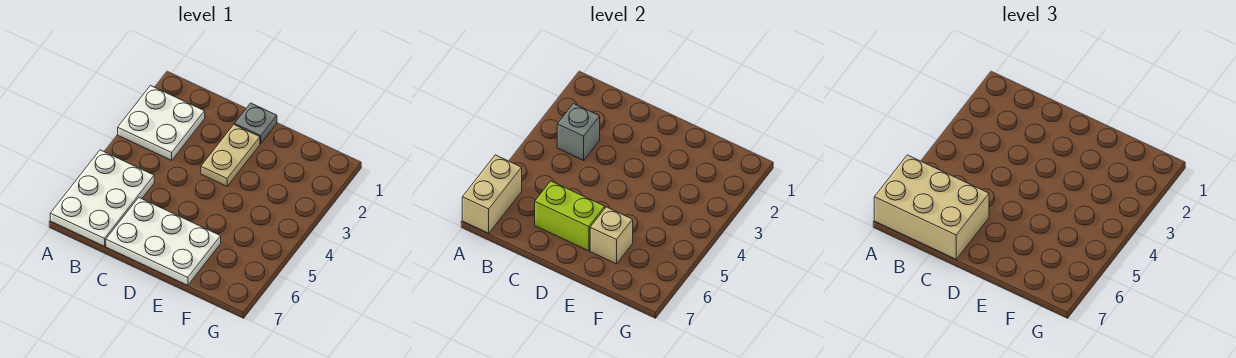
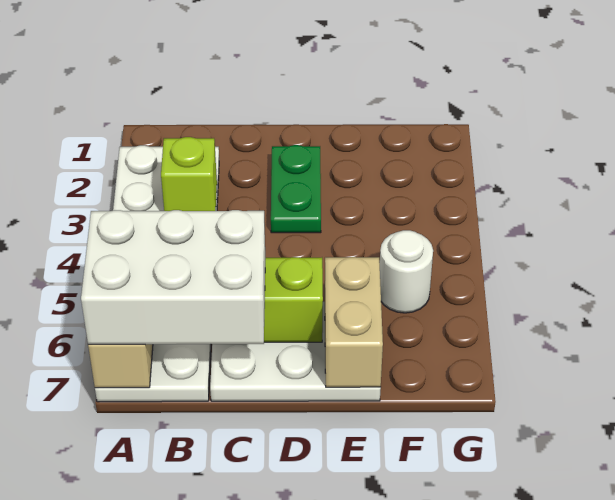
tan 2x3 brick [874,155,989,259] -> white 2x3 brick [81,210,265,345]
grey 1x1 brick [557,104,600,160] -> lime 1x1 brick [161,137,217,211]
grey 1x1 plate [234,103,277,144] -> none
tan 1x2 plate [201,125,260,186] -> green 1x2 plate [271,145,321,233]
tan 1x1 brick [590,207,633,264] -> tan 1x2 brick [325,257,383,387]
none -> white 1x1 round brick [380,230,433,313]

